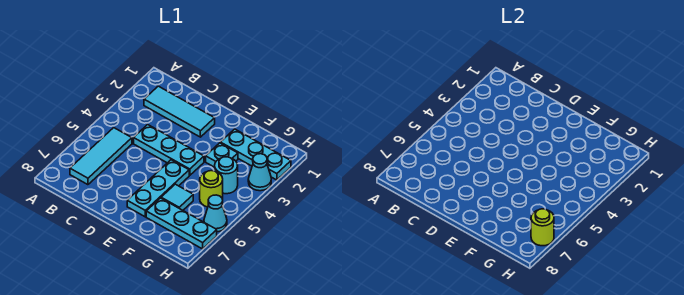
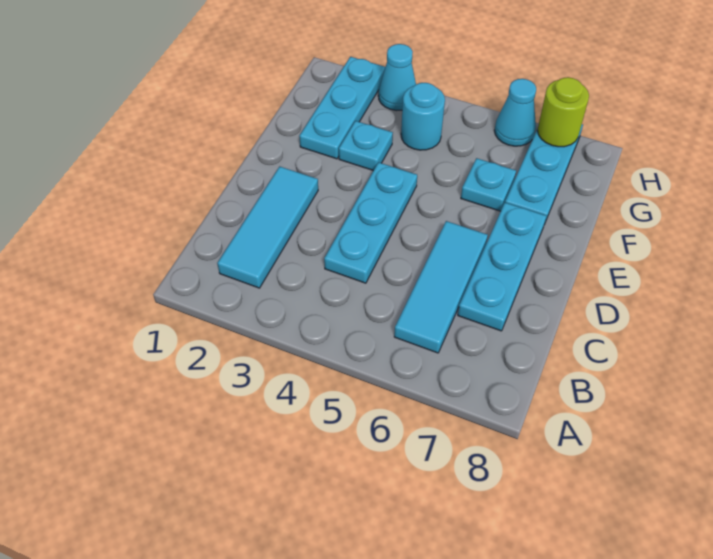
cyan 1x3 tile [70,128,132,185] -> cyan 1x3 tile turned to [394,221,488,353]
cyan 1x3 plate [127,160,189,217] -> cyan 1x3 plate turned to [458,203,546,331]
cyan 1x1 tile [161,184,193,210] -> cyan 1x1 plate [461,158,516,211]
lime 1x1 round brick [200,171,223,207] -> none

